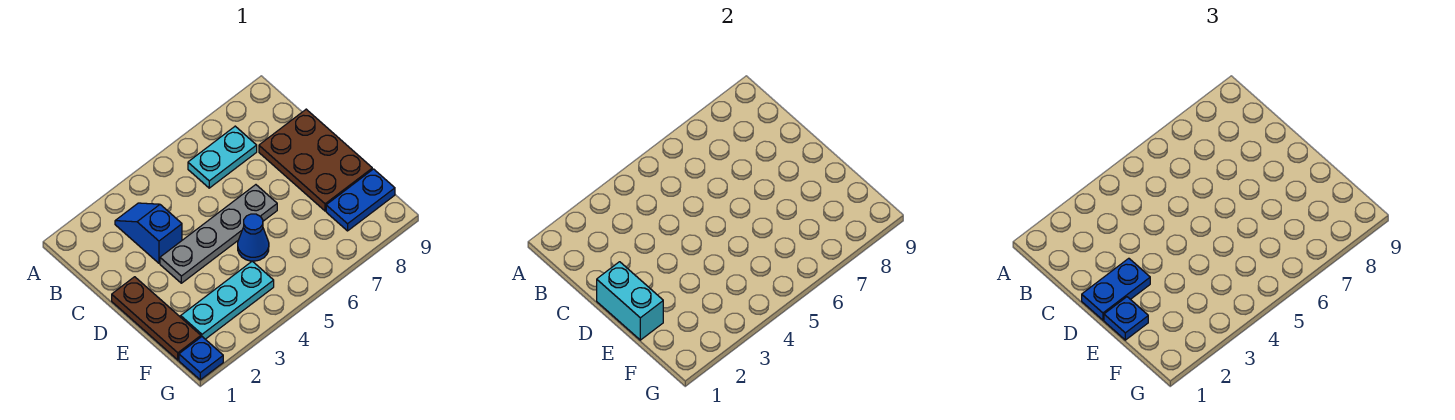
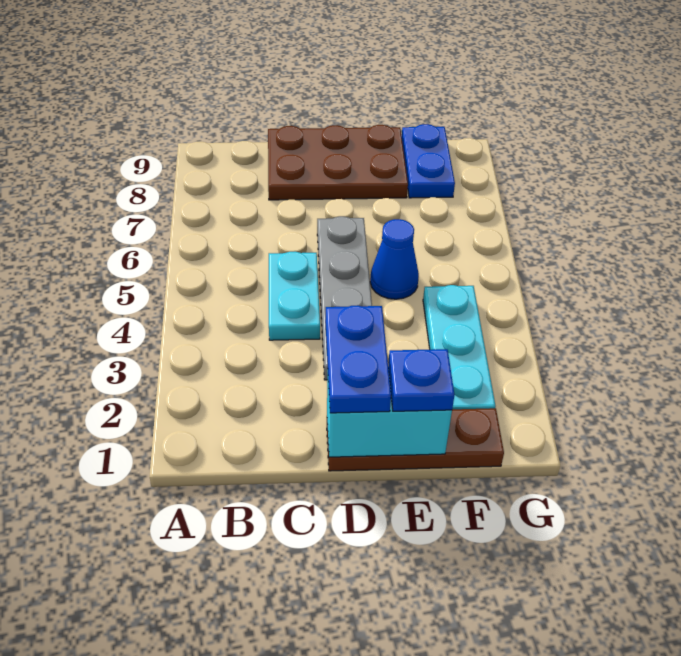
blue 1x2 slope [115,203,182,263] -> none
cyan 1x2 plate [188,126,257,188] -> cyan 1x2 plate moved to [269,252,320,340]
blue 1x1 plate [179,337,223,380] -> none

